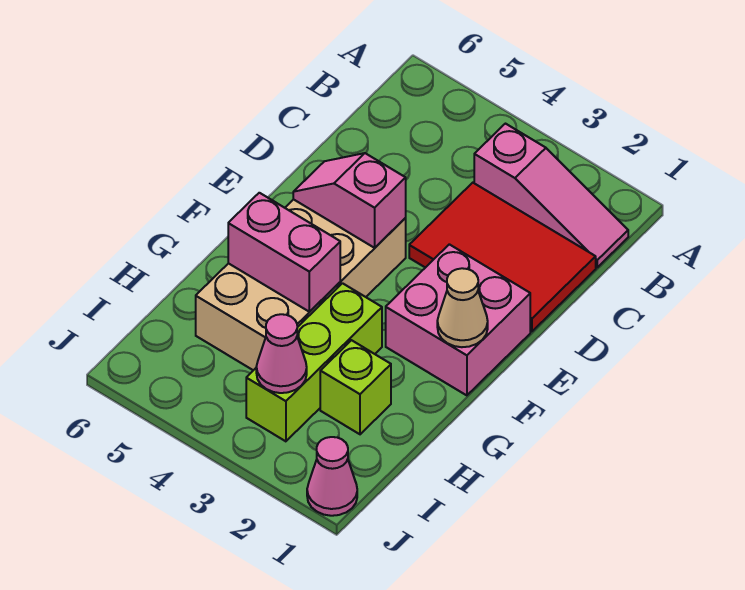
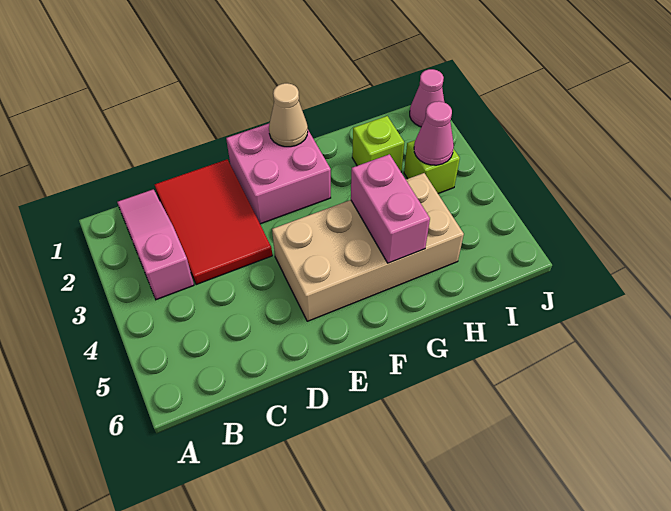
pink 1x2 slope [293,153,406,248] -> none
lime 1x3 brick [246,283,382,441] -> lime 1x1 brick [404,140,460,194]

